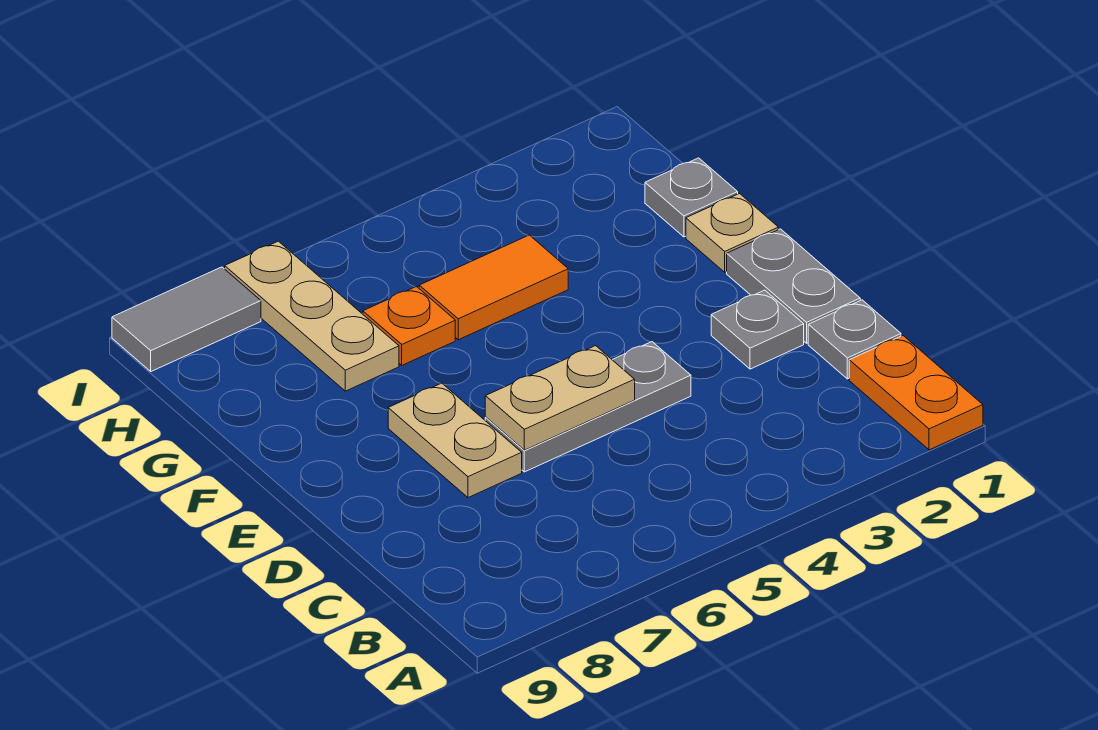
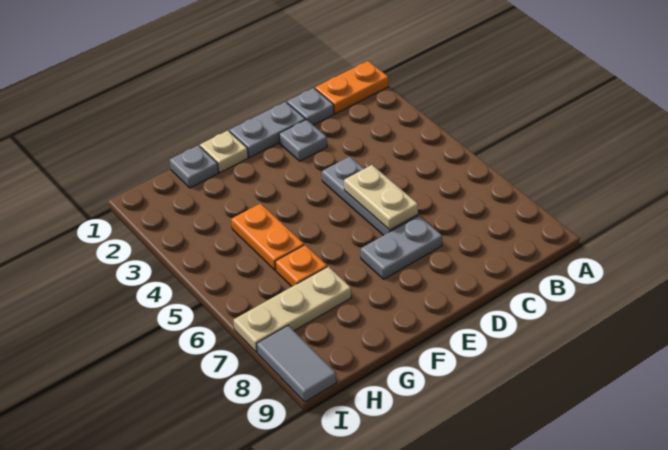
tan 1x2 plate [388,383,522,498] -> grey 1x2 plate [361,216,442,279]
orange 1x2 tile [419,235,568,340] -> orange 1x2 plate [231,203,304,270]

